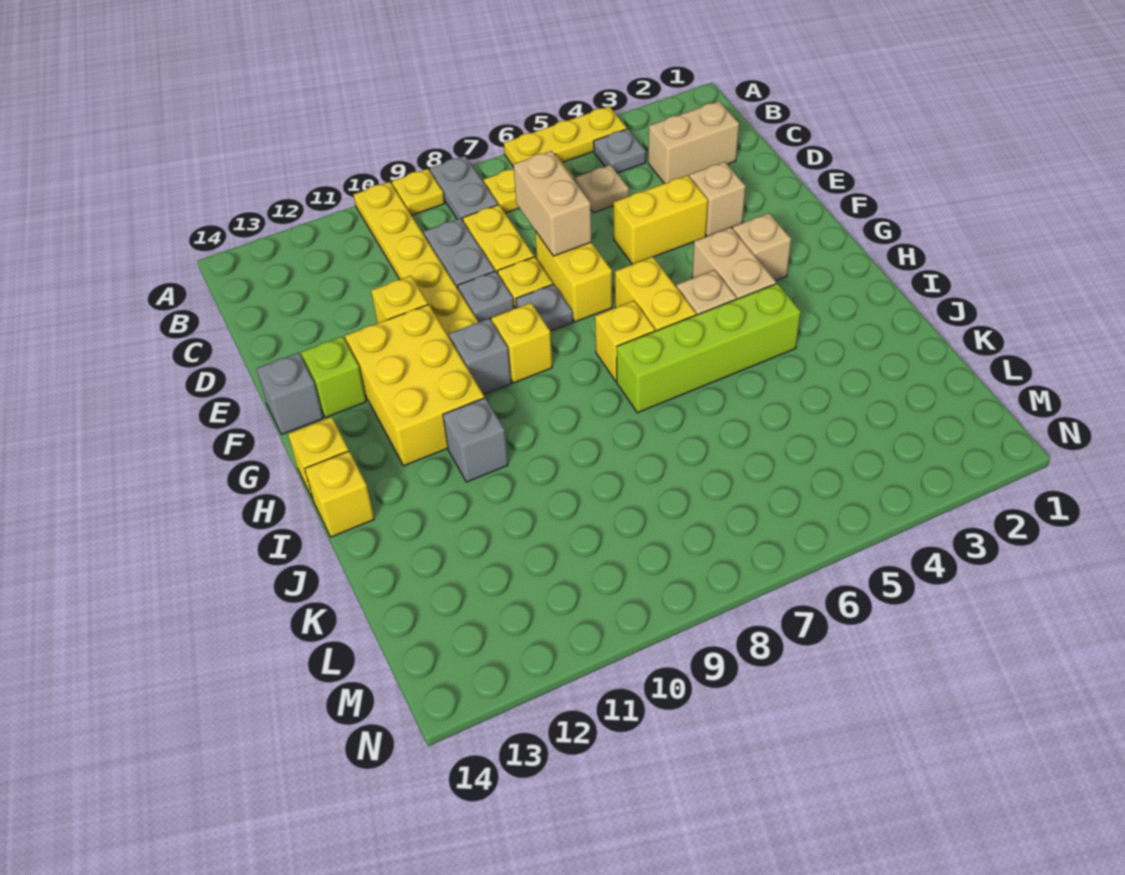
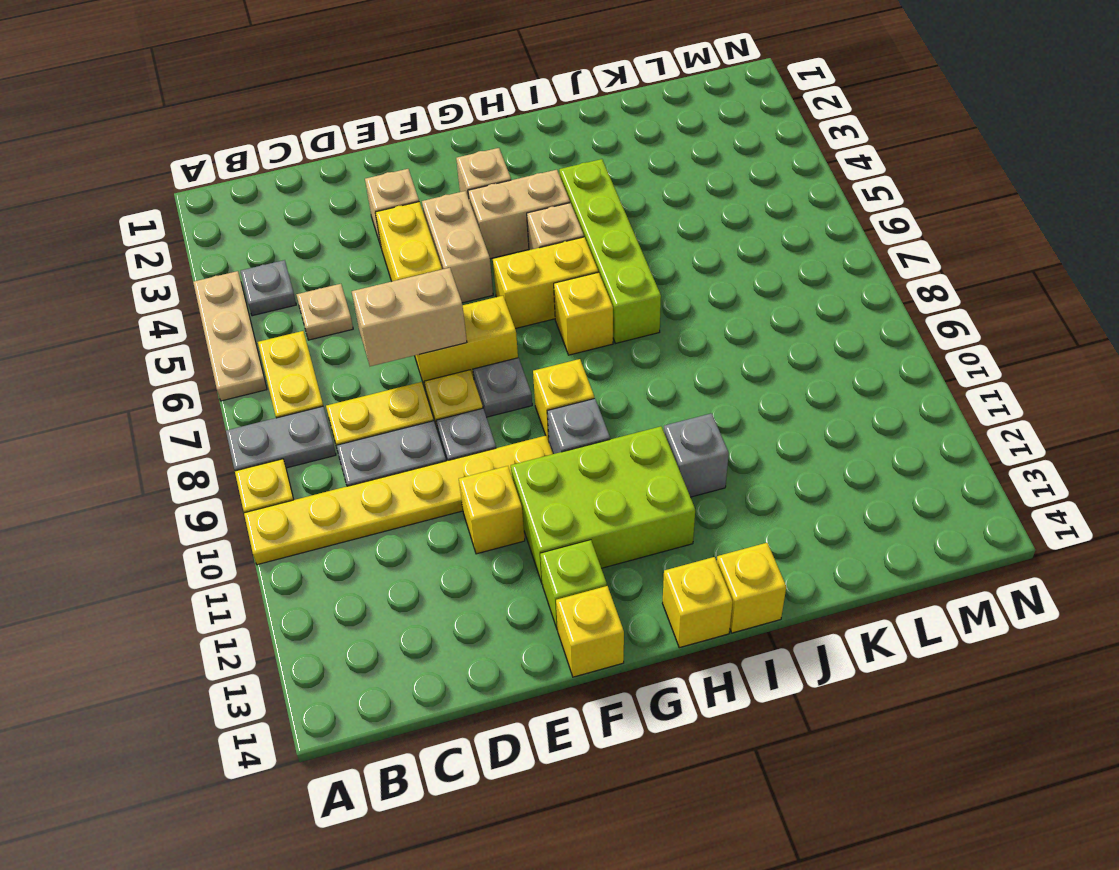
yellow 1x3 plate [504,106,627,167] -> tan 1x3 plate [193,271,267,401]
tan 1x2 brick [648,101,739,184] -> tan 1x2 brick moved to [422,191,493,303]
yellow 2x3 brick [345,305,484,466] -> lime 2x3 brick [511,426,695,583]
grey 1x1 brick [256,353,323,434] -> yellow 1x1 brick [556,586,624,677]

